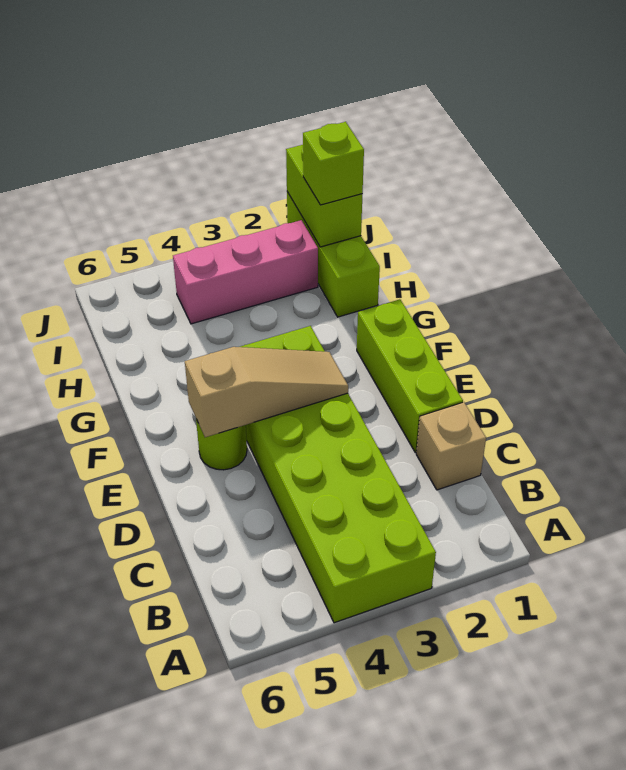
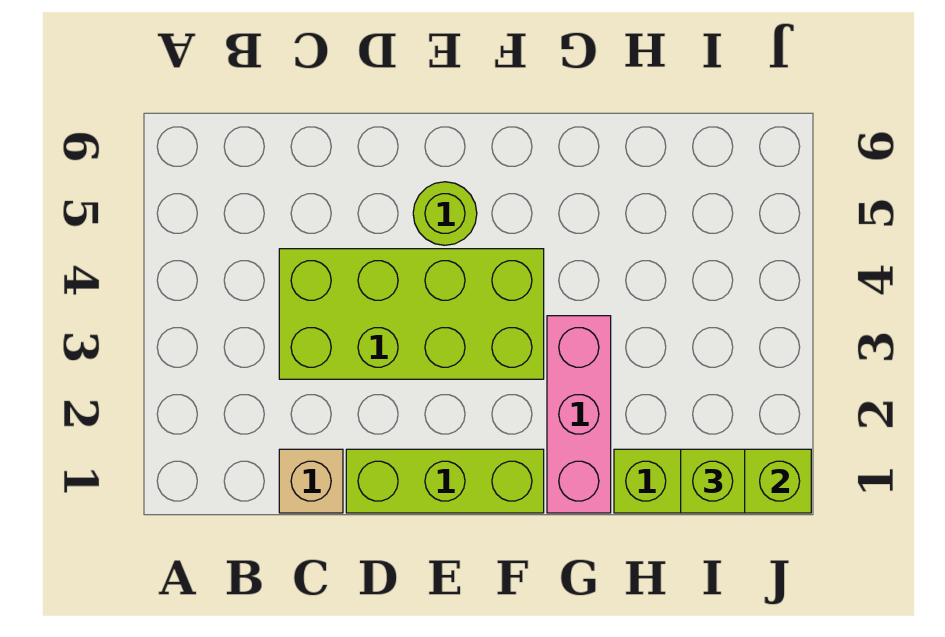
lime 2x6 brick [241,326,436,623] -> lime 2x4 brick [279,249,544,379]
tan 1x3 slope [185,347,348,437] -> none
pink 1x3 brick [173,220,318,324] -> pink 1x3 brick moved to [547,316,611,513]

